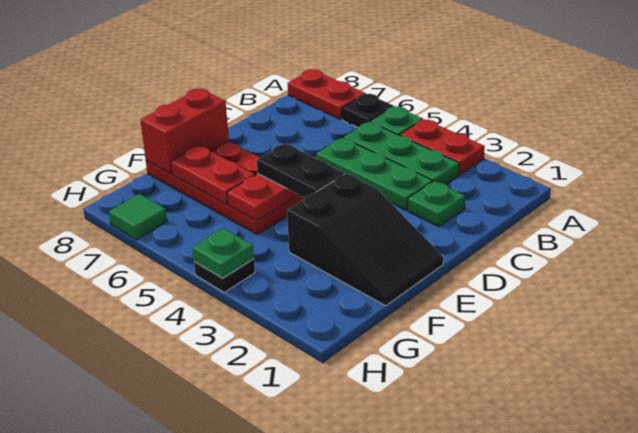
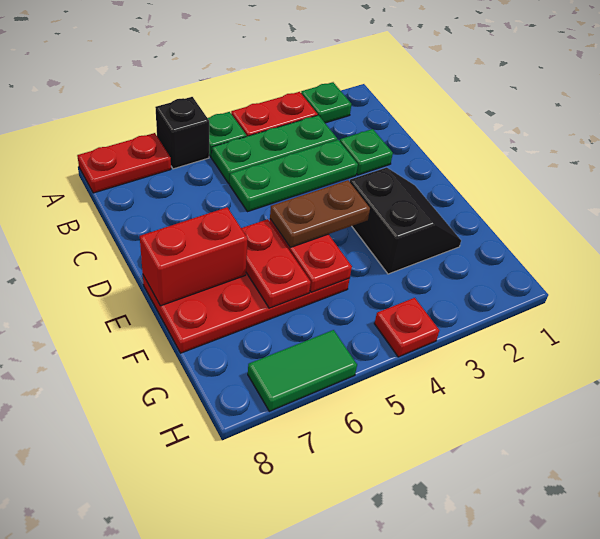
black 1x1 plate [342,94,394,128] -> black 1x1 brick [155,97,209,169]
black 2x3 slope [287,174,443,306] -> black 2x2 slope [350,167,461,274]
black 1x2 plate [257,143,344,198] -> brown 1x2 plate [270,180,370,247]
red 1x2 brick [140,88,229,174] -> red 1x2 brick turned to [140,207,248,306]
red 1x2 plate [171,145,255,204] -> red 1x2 plate turned to [241,219,311,308]
black 1x1 plate [194,259,255,292] -> red 1x1 plate [374,298,439,357]
green 1x1 plate [192,228,254,278] -> green 1x1 plate moved to [301,82,351,123]
green 1x1 tile [109,194,167,240] -> green 1x2 tile [248,330,357,411]

